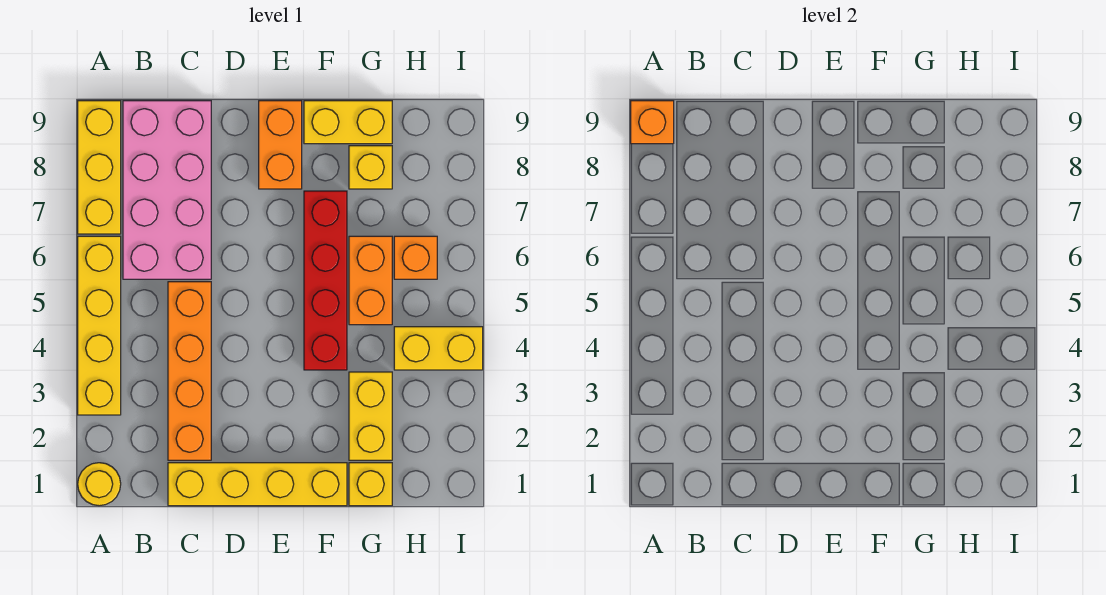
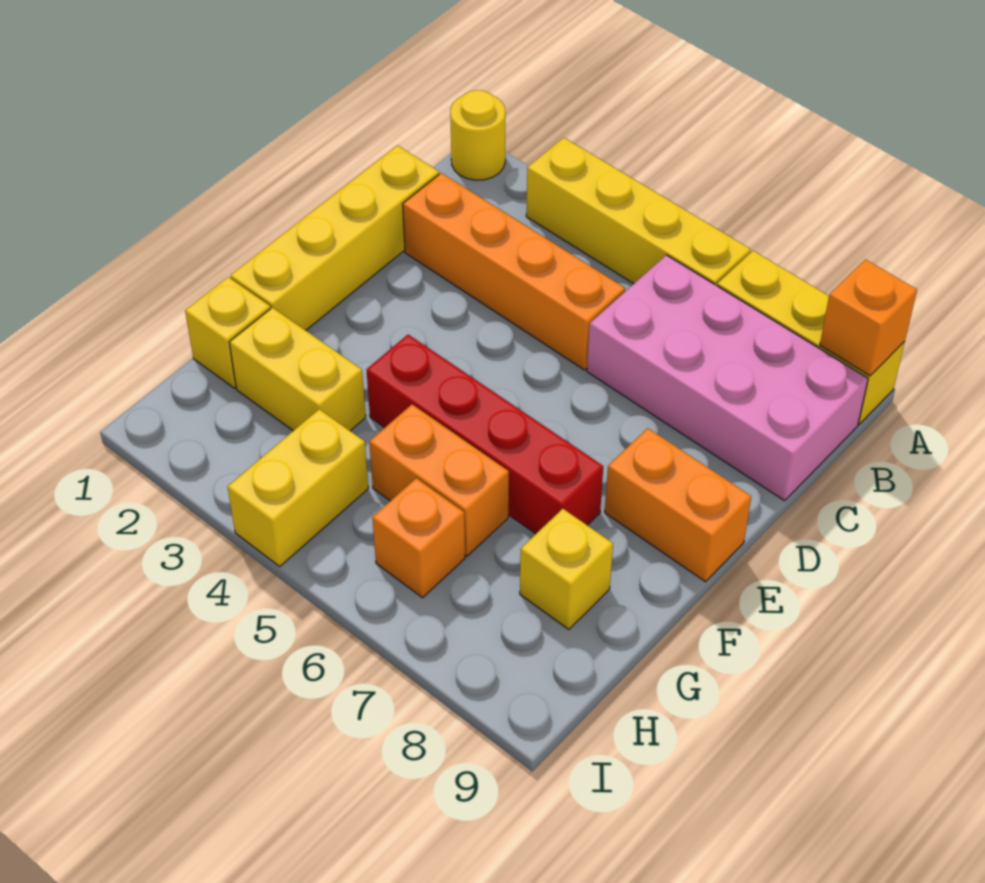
yellow 1x2 brick [304,101,392,144] -> none

